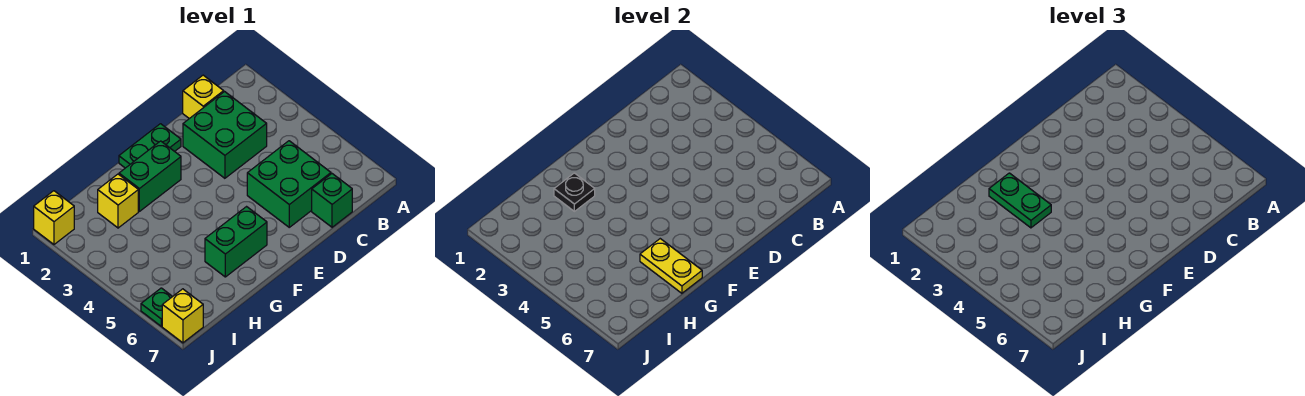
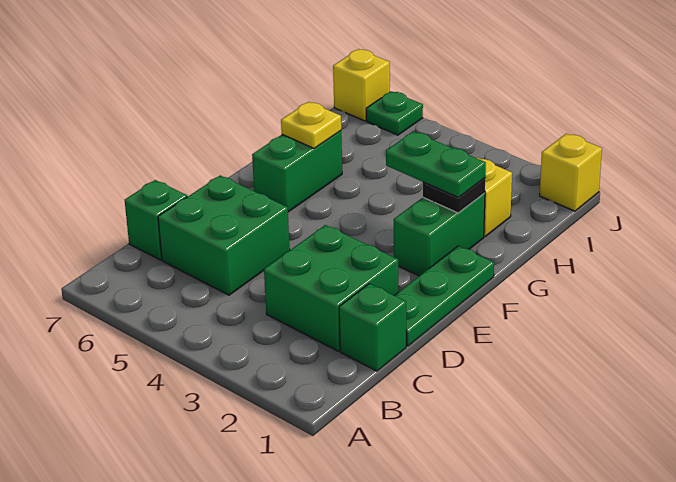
yellow 1x1 brick [183,75,224,119] -> green 1x1 brick [339,284,406,371]
green 1x2 plate [119,124,181,168] -> green 1x3 plate [394,246,494,346]
yellow 1x2 plate [640,239,702,293] -> yellow 1x1 plate [281,102,341,148]

